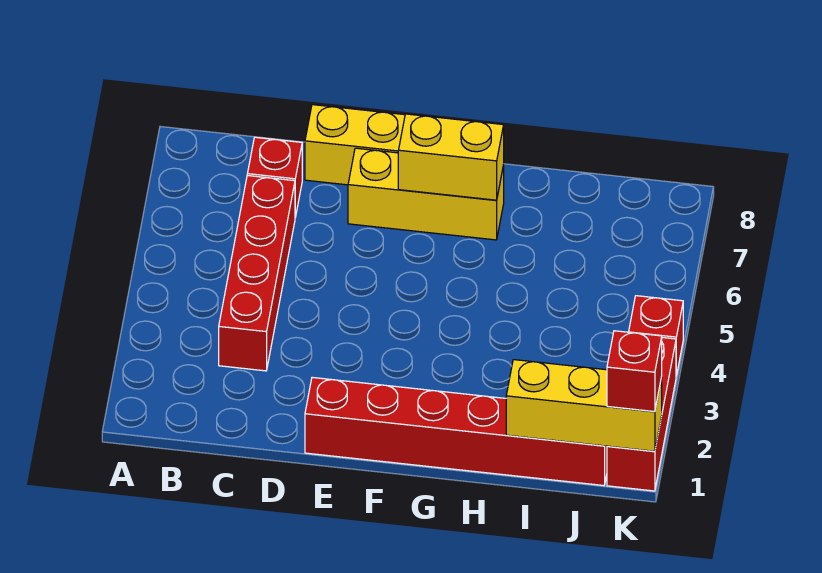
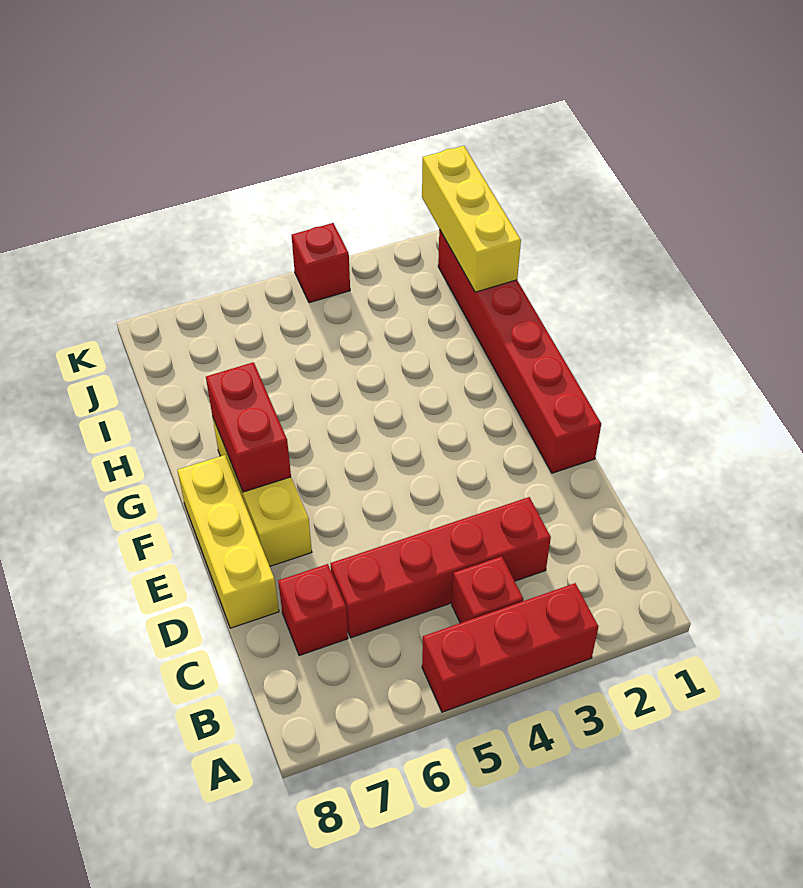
yellow 1x2 brick [398,114,504,200] -> red 1x2 brick [206,362,291,492]
red 1x3 brick [607,337,676,491] -> red 1x3 brick moved to [422,583,598,712]
red 1x1 brick [607,331,662,412] -> red 1x1 brick moved to [452,556,523,623]

